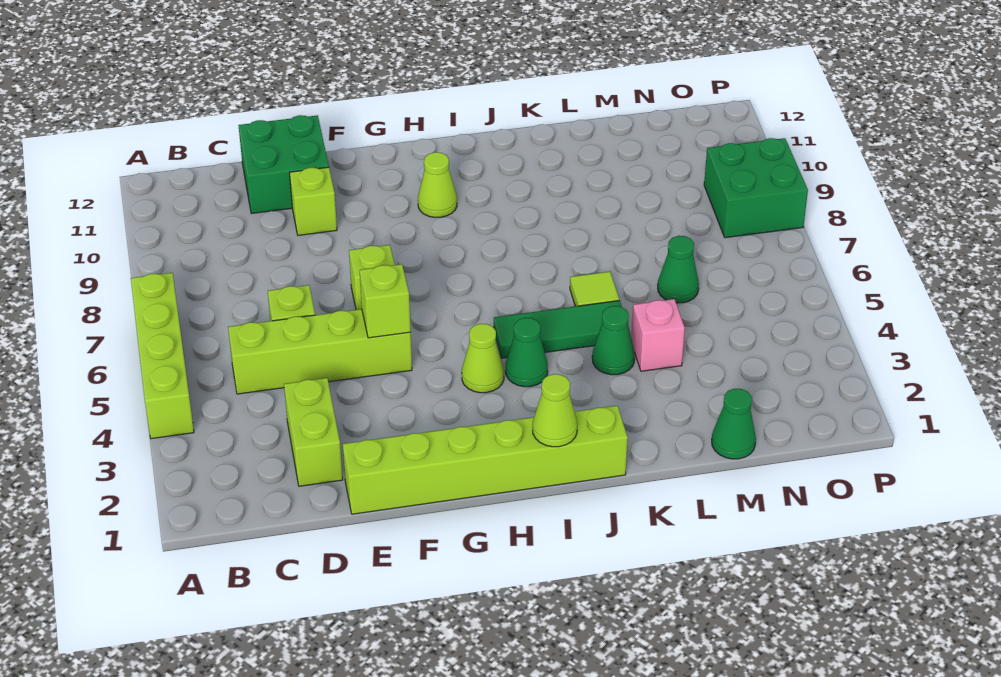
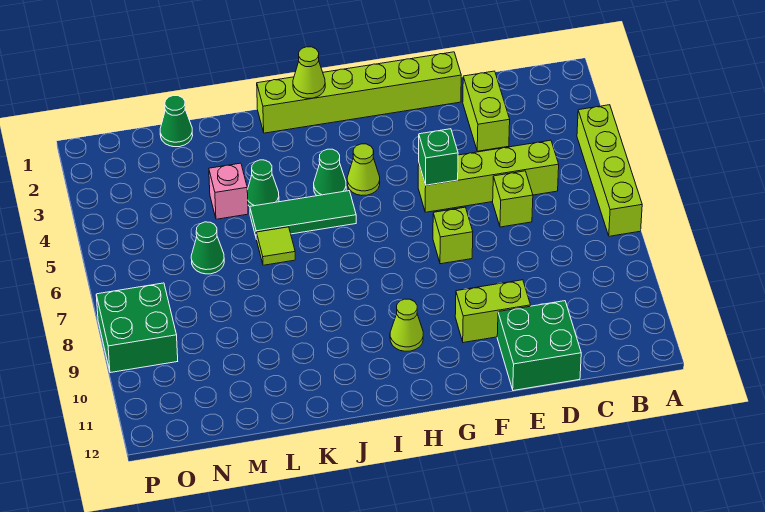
lime 1x1 brick [289,167,337,235] -> lime 1x2 brick [455,280,531,343]
lime 1x1 brick [360,264,411,338] -> green 1x1 brick [419,129,458,185]

